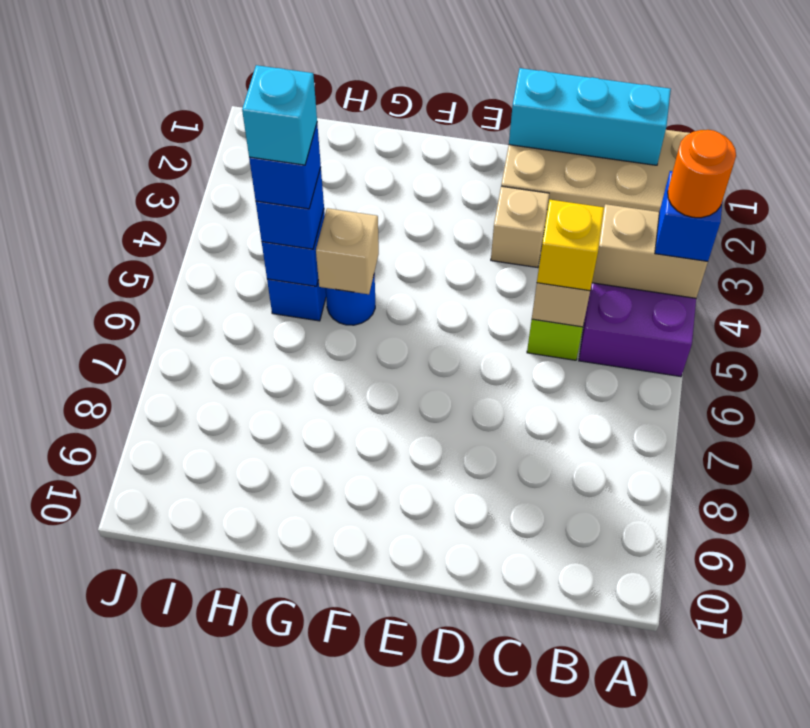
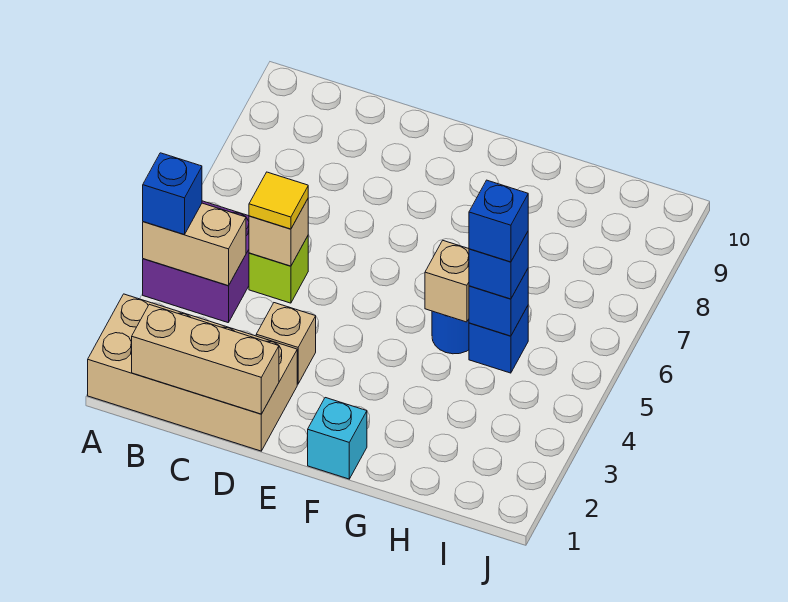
orange 1x1 round brick [668,130,736,218] -> none
cyan 1x3 brick [509,68,671,165] -> tan 1x3 brick [132,304,279,414]
yellow 1x1 brick [537,200,604,291] -> yellow 1x1 tile [249,172,308,229]
cyan 1x1 brick [242,65,317,165] -> cyan 1x1 brick moved to [308,398,367,479]

